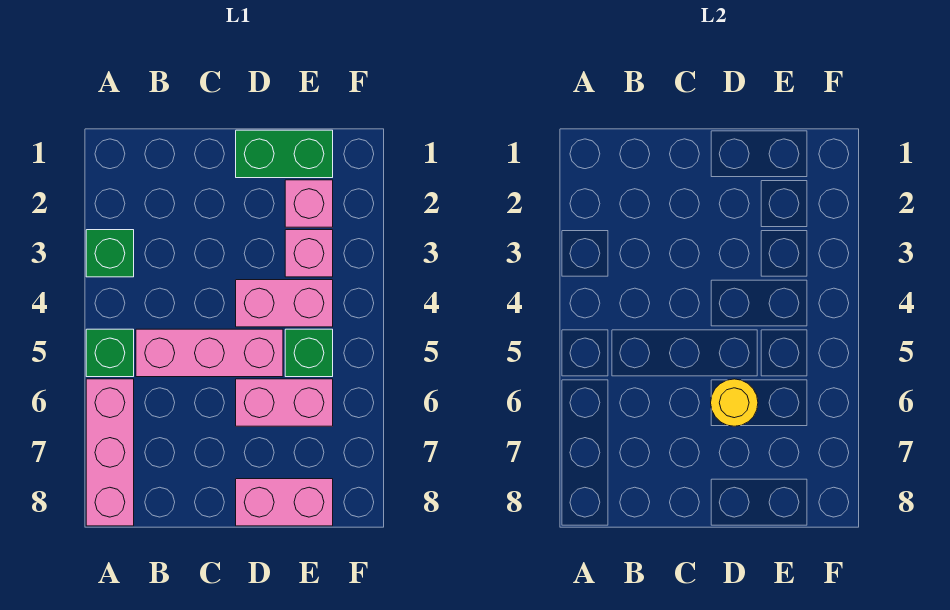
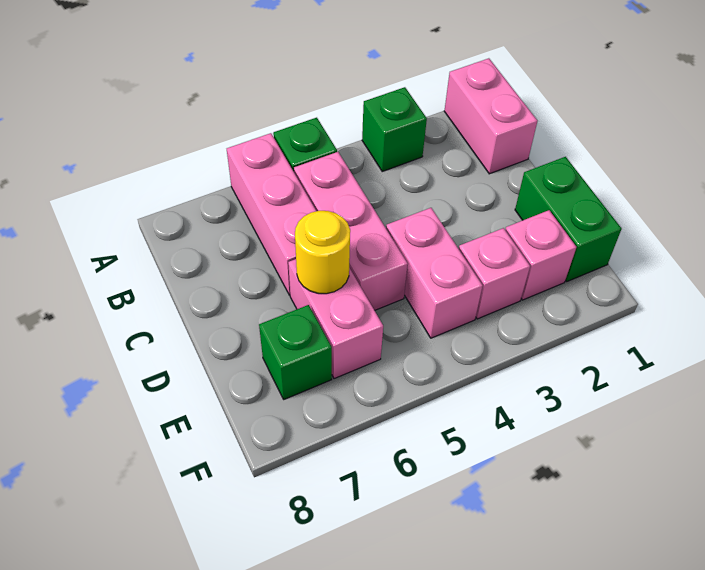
pink 1x3 brick [86,379,134,526] -> pink 1x3 brick turned to [227,133,316,295]
pink 1x2 brick [236,479,333,526] -> pink 1x2 brick moved to [444,58,537,174]
green 1x1 brick [285,329,333,377] -> green 1x1 brick moved to [259,305,332,399]

